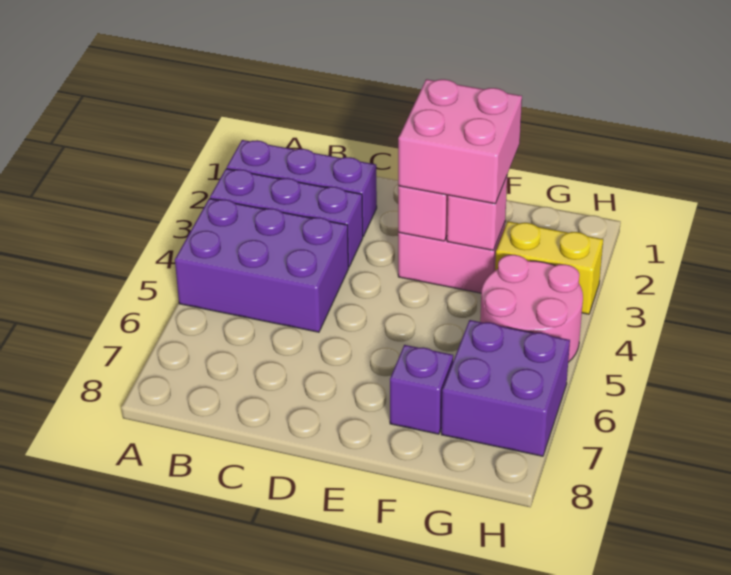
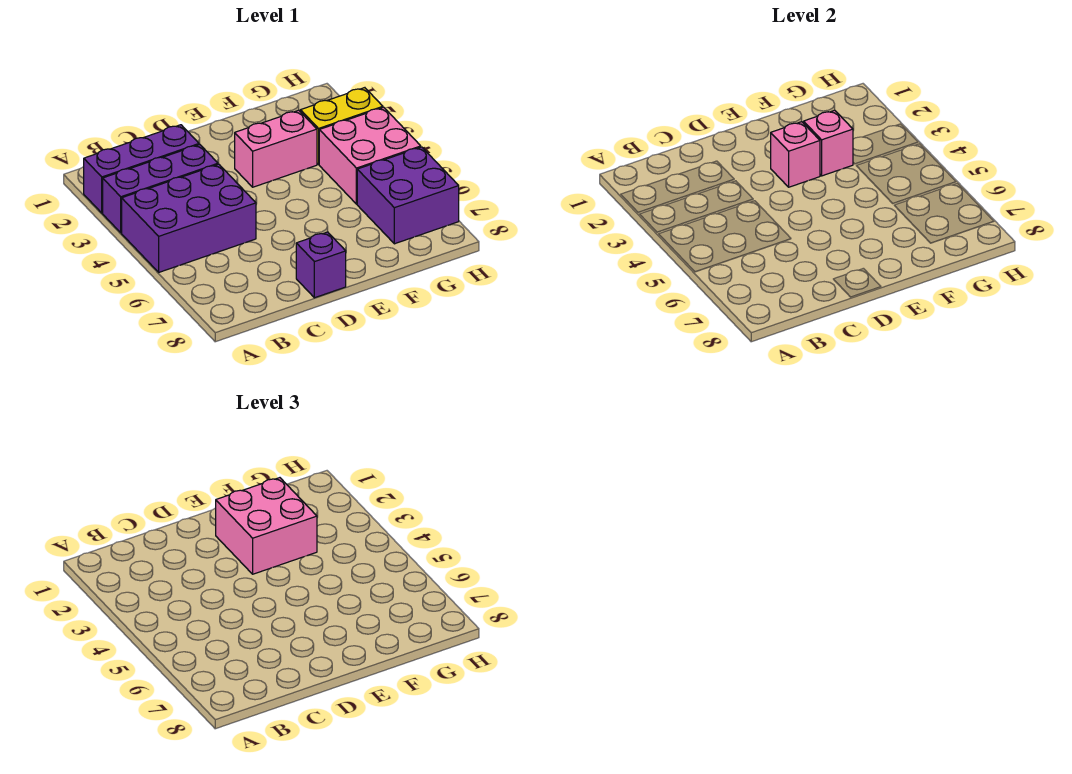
purple 1x1 brick [390,345,453,434] -> purple 1x1 brick moved to [296,232,346,298]
pink 2x2 round brick [480,255,583,362] -> pink 2x2 brick [319,107,421,204]

